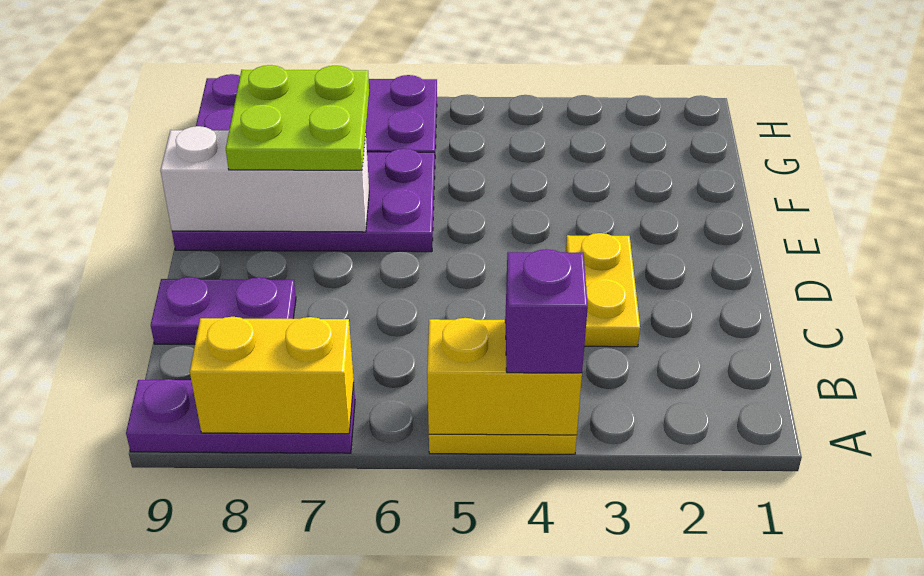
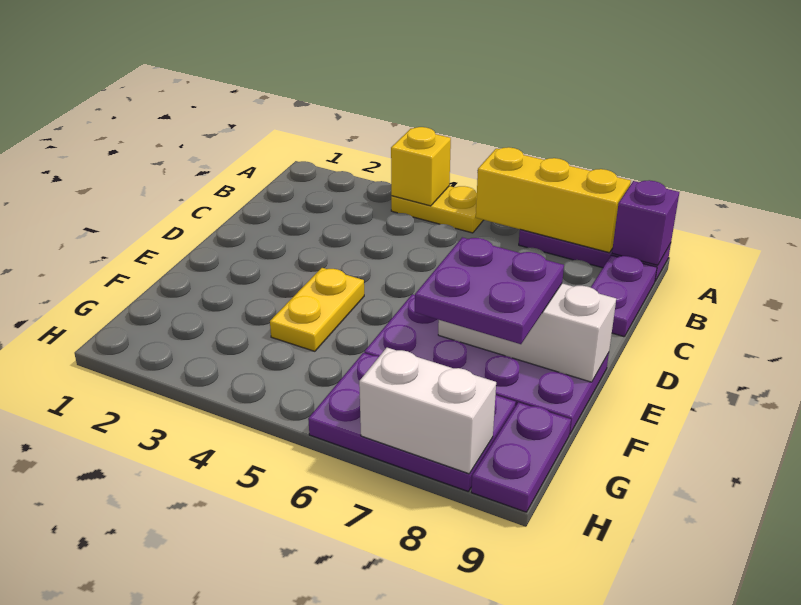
yellow 1x2 brick [427,318,582,435] -> yellow 1x1 brick [391,127,451,206]
purple 1x1 brick [505,249,588,373] -> purple 1x1 brick moved to [612,180,679,265]
yellow 1x2 brick [190,317,354,434] -> yellow 1x3 brick [476,147,631,253]
yellow 1x2 plate [566,233,640,347] -> yellow 1x2 plate moved to [270,268,364,351]
purple 1x2 plate [151,277,296,344] -> purple 1x2 plate turned to [591,255,657,337]
lime 2x2 plate [226,65,369,170] -> purple 2x2 plate [415,237,564,344]
none -> white 1x2 brick [359,348,496,474]

